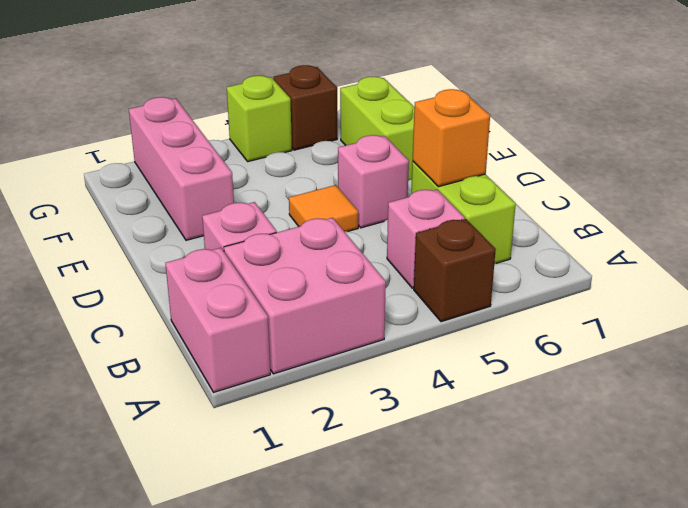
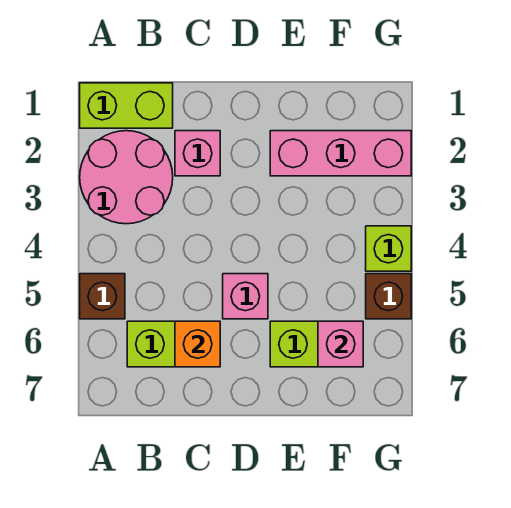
pink 1x2 brick [165,248,270,392] -> lime 1x2 brick [80,83,173,128]
pink 2x2 brick [224,218,386,374] -> pink 2x2 round brick [80,131,173,224]
pink 1x1 brick [387,190,465,288] -> pink 1x1 brick moved to [318,321,363,367]
orange 1x1 tile [289,185,358,232] -> none

